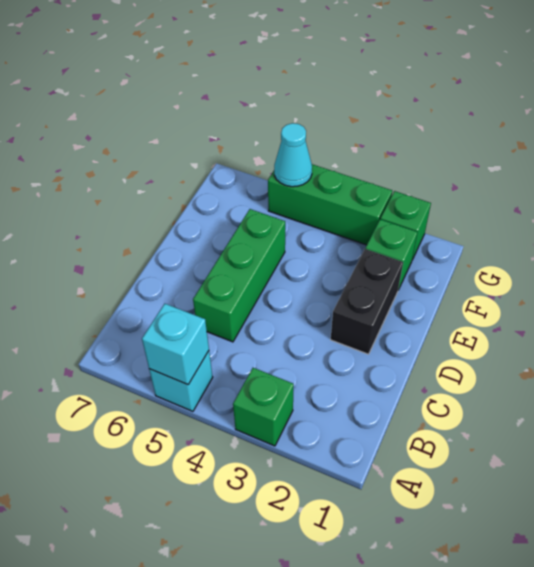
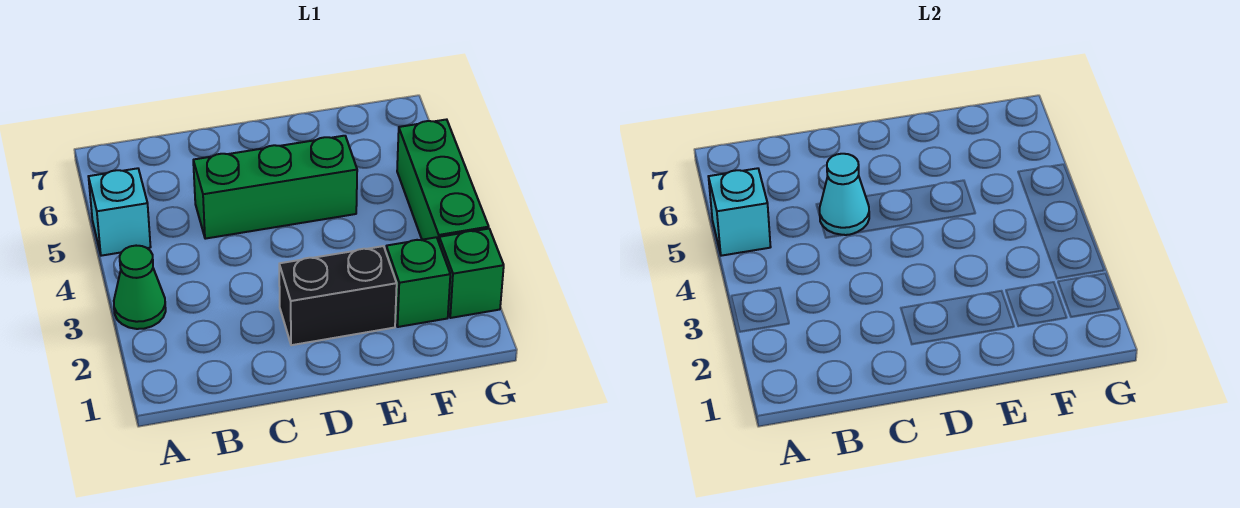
green 1x1 brick [233,368,294,446] -> green 1x1 cone [114,246,166,329]
cyan 1x1 cone [274,123,312,187] -> cyan 1x1 cone moved to [820,154,869,235]

